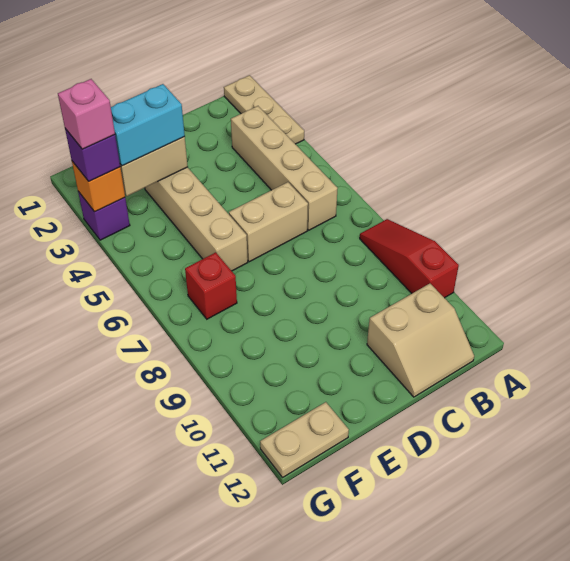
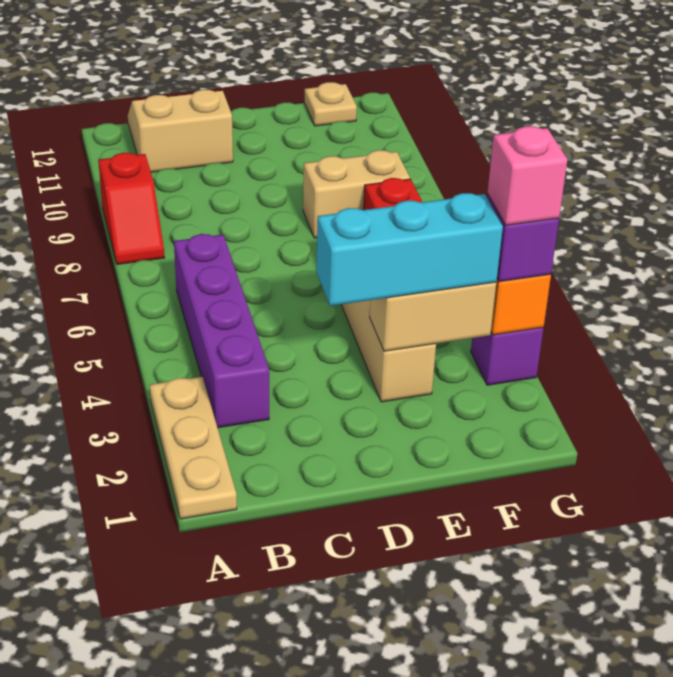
red 1x3 slope [360,219,459,298] -> red 1x2 slope [98,153,165,264]
tan 1x4 brick [231,106,338,230] -> purple 1x4 brick [174,234,269,428]
tan 1x2 brick [229,182,308,262] -> tan 1x2 brick moved to [303,150,410,238]
cyan 1x2 brick [111,84,185,166] -> cyan 1x3 brick [316,193,503,306]
tan 1x2 plate [260,402,349,477] -> tan 1x1 plate [305,82,357,126]

